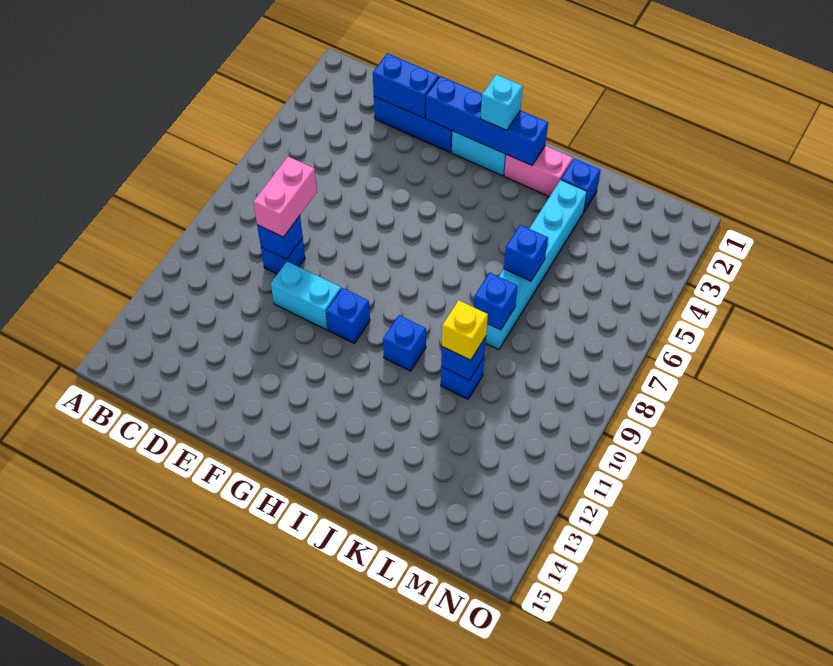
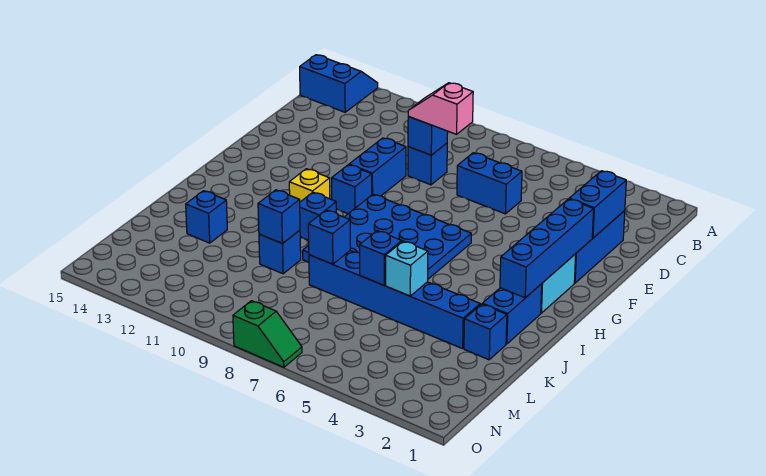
none -> blue 2x2 slope [300,55,378,112]
none -> blue 1x2 brick [457,153,522,214]
pink 1x2 brick [253,156,317,237] -> pink 1x2 slope [408,83,473,134]
cyan 1x2 brick [271,261,341,330] -> blue 1x2 brick [349,138,406,196]
none -> blue 4x4 plate [303,194,471,279]
cyan 1x1 brick [481,74,523,130] -> cyan 1x1 brick moved to [386,241,428,296]
pink 1x2 brick [504,146,573,197] -> blue 1x2 brick [482,284,542,344]
cyan 1x6 brick [486,180,587,350] -> blue 1x6 brick [309,251,480,349]
yellow 1x1 brick [442,301,488,360] -> yellow 1x1 brick moved to [289,169,330,202]
none -> blue 1x1 brick [186,191,227,243]
none -> green 1x2 slope [233,301,302,367]

